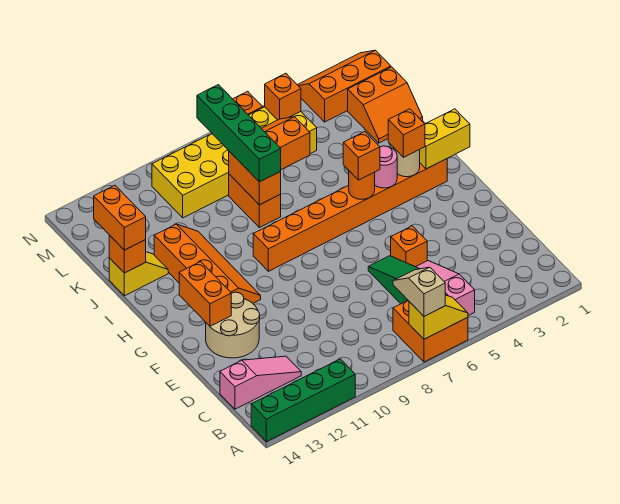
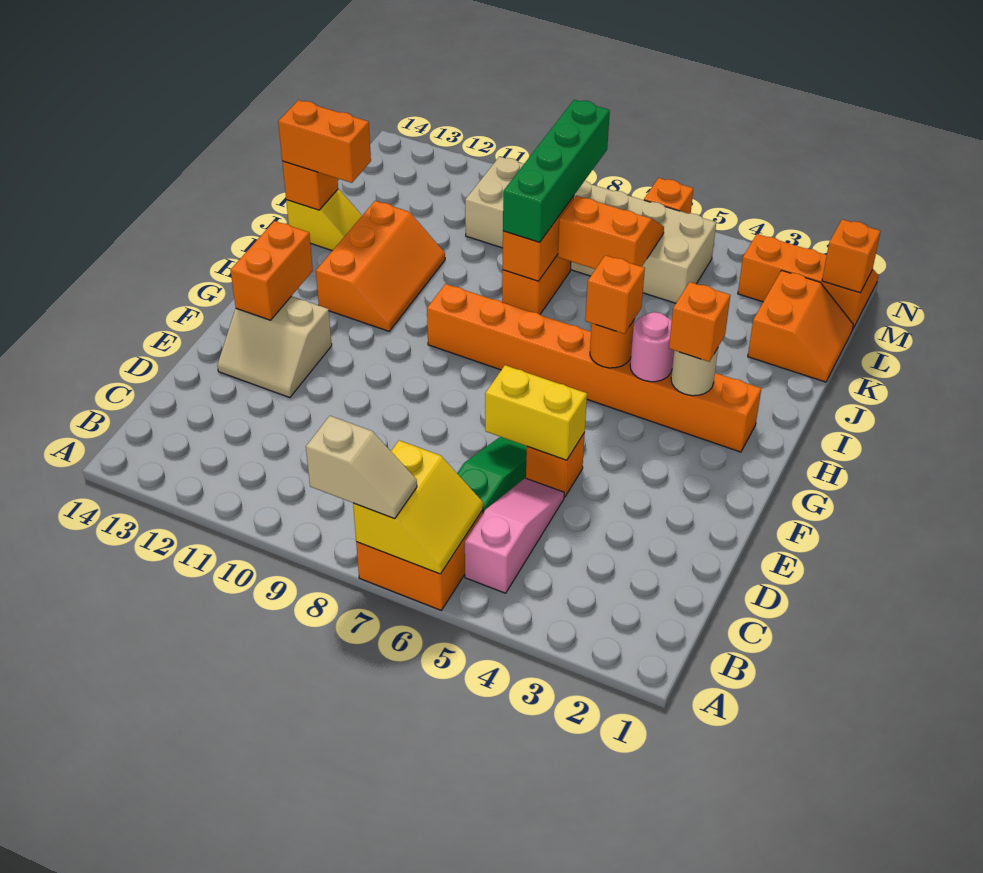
yellow 1x2 slope [409,295,468,339] -> yellow 2x2 slope [353,440,483,574]
tan 1x2 slope [393,267,445,316] -> tan 1x2 slope turned to [306,416,417,519]
green 1x4 brick [251,359,355,442] -> none
pink 1x3 slope [220,356,301,409] -> none
tan 2x2 round brick [206,292,260,358] -> tan 2x2 slope [217,296,332,398]
orange 2x4 slope [154,224,261,303] -> orange 2x3 slope [316,201,445,331]
yellow 1x2 brick [420,109,470,169] -> yellow 1x2 brick moved to [485,365,587,460]
orange 1x2 brick [94,185,146,250] -> orange 1x2 brick turned to [278,100,371,183]
orange 2x2 slope [348,67,423,143] -> orange 2x2 slope turned to [748,270,853,382]
yellow 2x6 brick [152,107,317,218] -> tan 2x6 brick [465,157,716,303]
orange 1x1 brick [265,73,301,120] -> orange 1x1 brick moved to [822,219,881,293]

